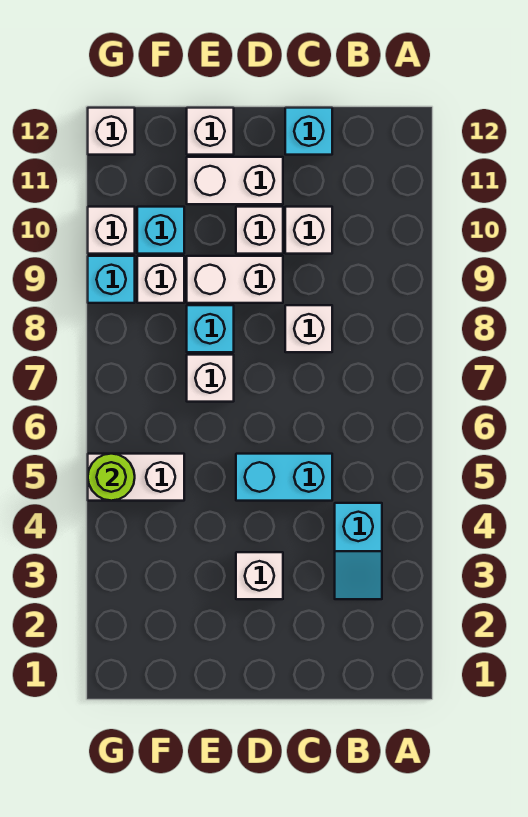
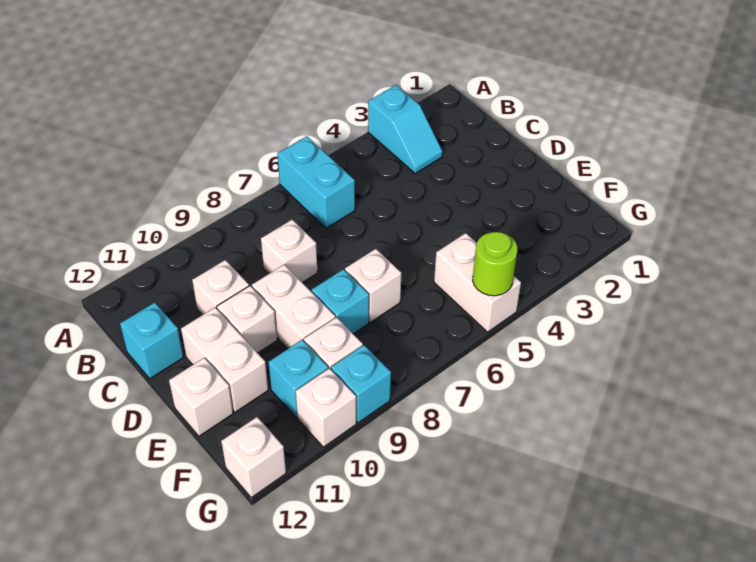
cyan 1x2 slope [335,503,382,599] -> cyan 1x2 slope turned to [368,85,442,174]
cyan 1x2 brick [236,454,332,501] -> cyan 1x2 brick moved to [277,136,355,228]
white 1x1 brick [236,552,283,599] -> none

